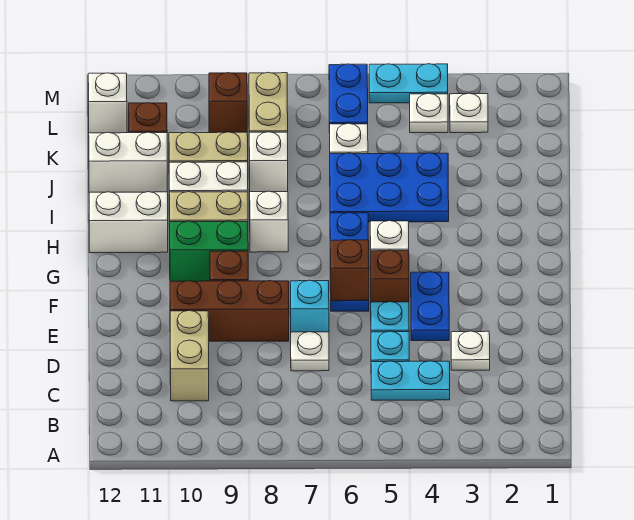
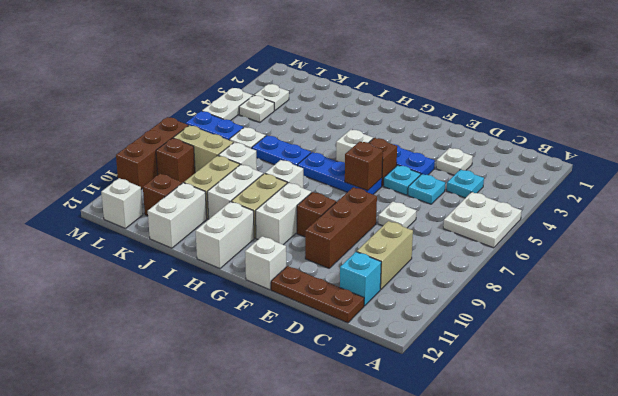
none -> white 2x2 plate [443,192,522,248]
cyan 1x2 plate [371,361,450,400] -> cyan 1x1 plate [447,169,484,198]
tan 1x2 brick [170,310,209,401] -> tan 1x2 brick turned to [357,221,413,290]
none -> brown 1x3 plate [271,266,364,323]
cyan 1x1 brick [290,280,329,332] -> cyan 1x1 brick moved to [340,252,381,306]
none -> white 1x1 brick [245,236,286,290]
green 1x2 brick [170,221,248,281] -> white 1x2 brick [255,183,311,245]
blue 2x3 plate [330,153,449,222] -> blue 1x2 plate [252,135,311,166]
cyan 1x2 plate [369,64,448,103] -> white 1x2 plate [202,88,253,120]
none -> brown 1x3 brick [116,117,188,189]

